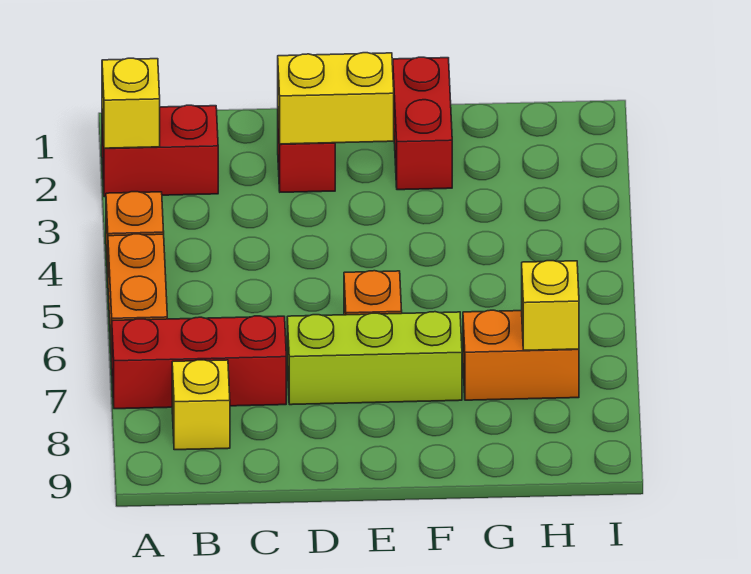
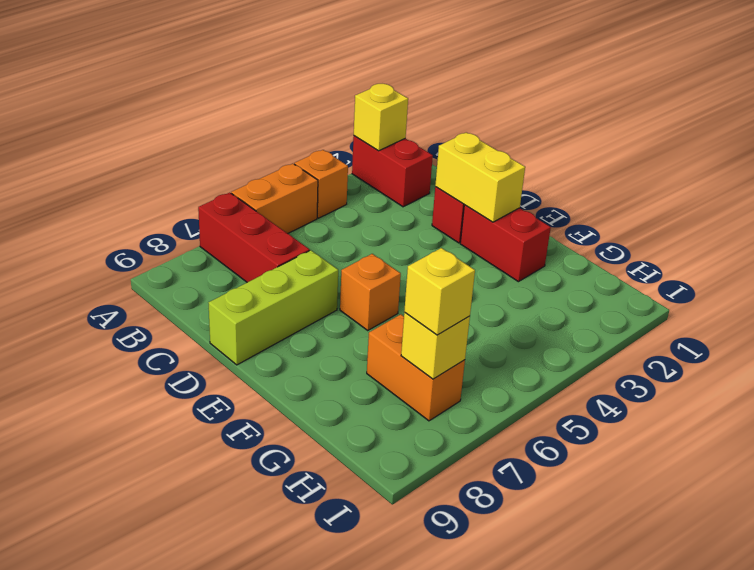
yellow 1x1 brick [172,360,230,450] -> yellow 1x1 brick moved to [404,248,475,335]
lime 1x3 brick [287,312,462,405] -> lime 1x3 brick turned to [209,250,338,365]
red 1x2 brick [393,57,452,190] -> red 1x2 brick turned to [460,205,551,282]

